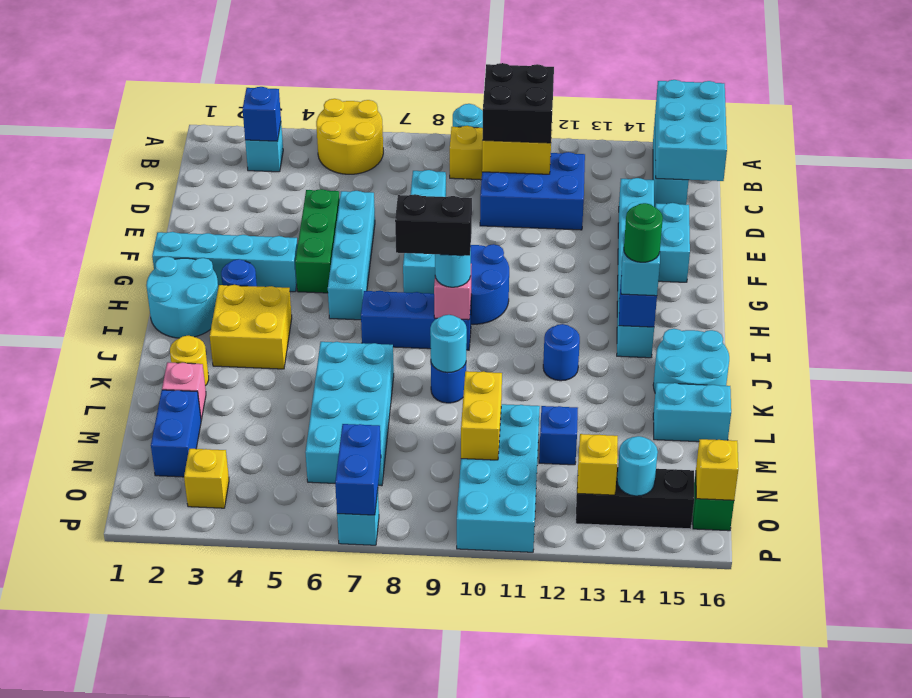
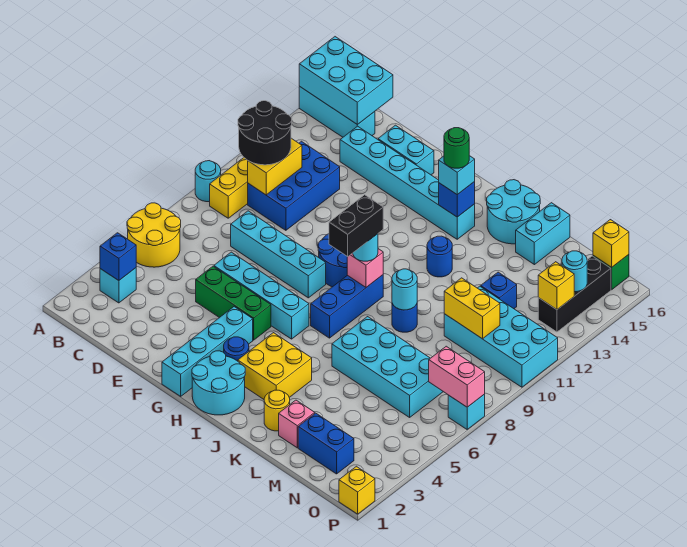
black 2x2 brick [482,63,554,143] -> black 2x2 round brick [238,101,292,165]
yellow 1x1 brick [184,449,229,508] -> yellow 1x1 brick moved to [339,466,375,514]
blue 1x2 brick [335,424,381,515] -> pink 1x2 brick [429,346,485,407]

